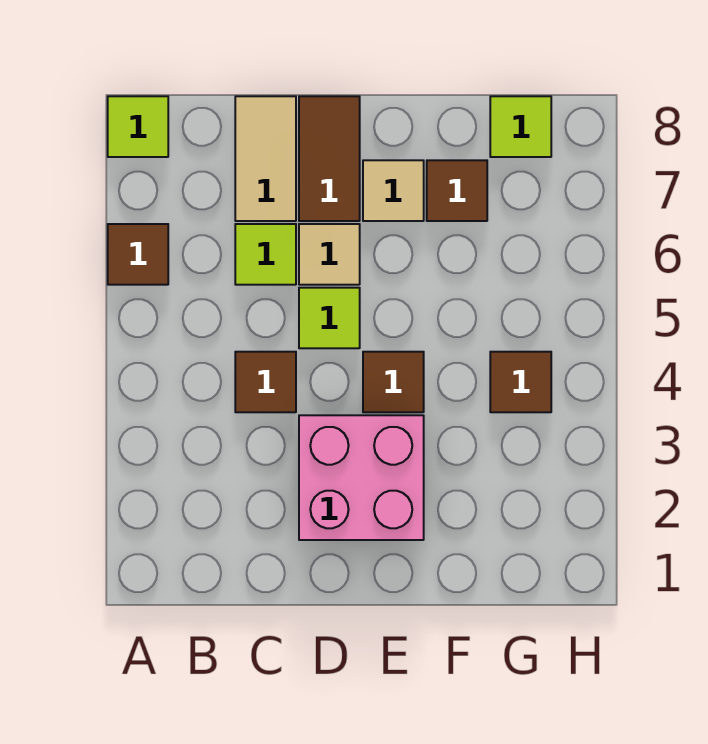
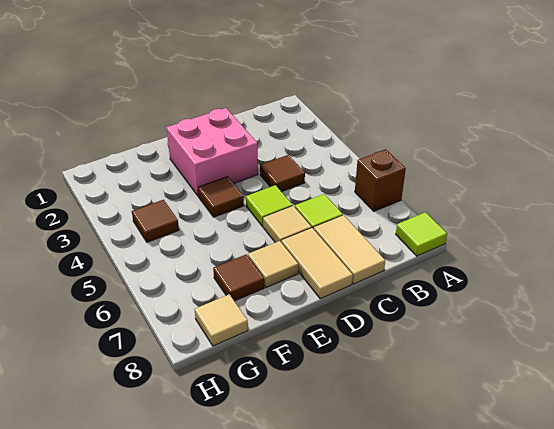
brown 1x1 tile [108,224,168,285] -> brown 1x1 brick [355,149,406,211]
brown 1x2 tile [299,96,360,221] -> tan 1x2 tile [282,228,353,299]
lime 1x1 tile [490,96,551,157] -> tan 1x1 tile [195,294,248,346]

